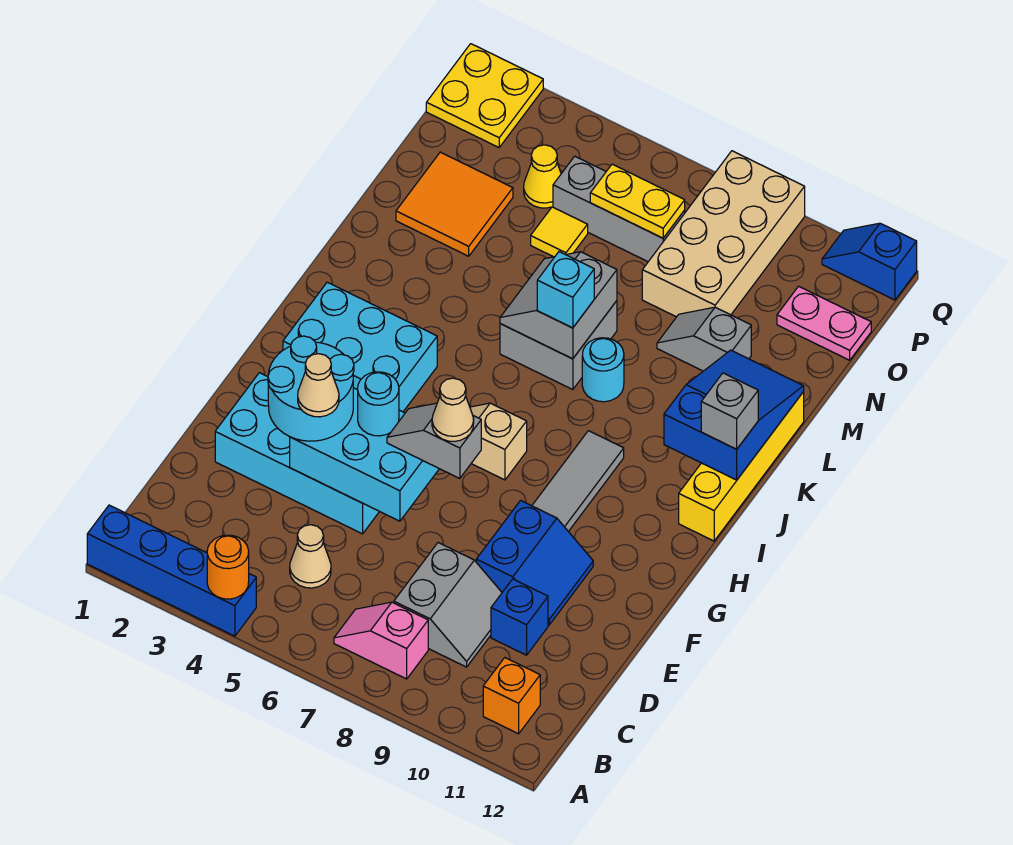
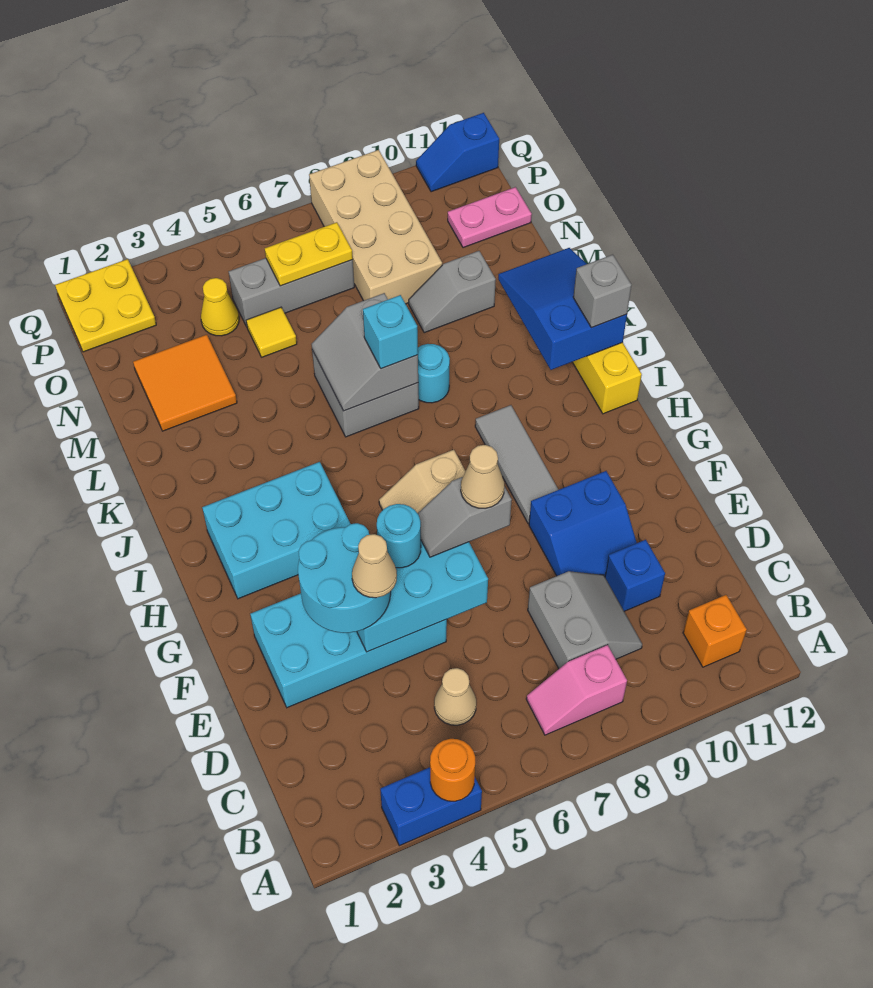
blue 1x4 brick [87,505,256,636] -> blue 1x2 brick [380,767,482,846]
blue 2x2 slope [476,500,593,625] -> blue 2x2 slope turned to [529,471,637,576]

